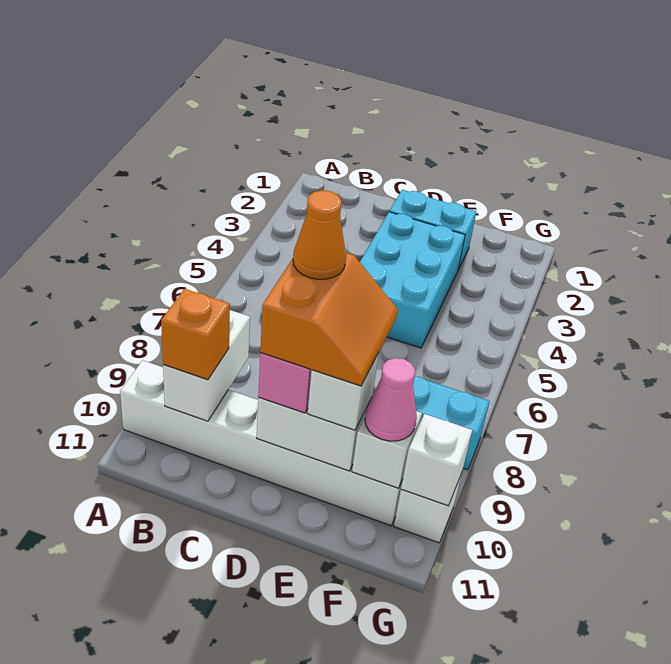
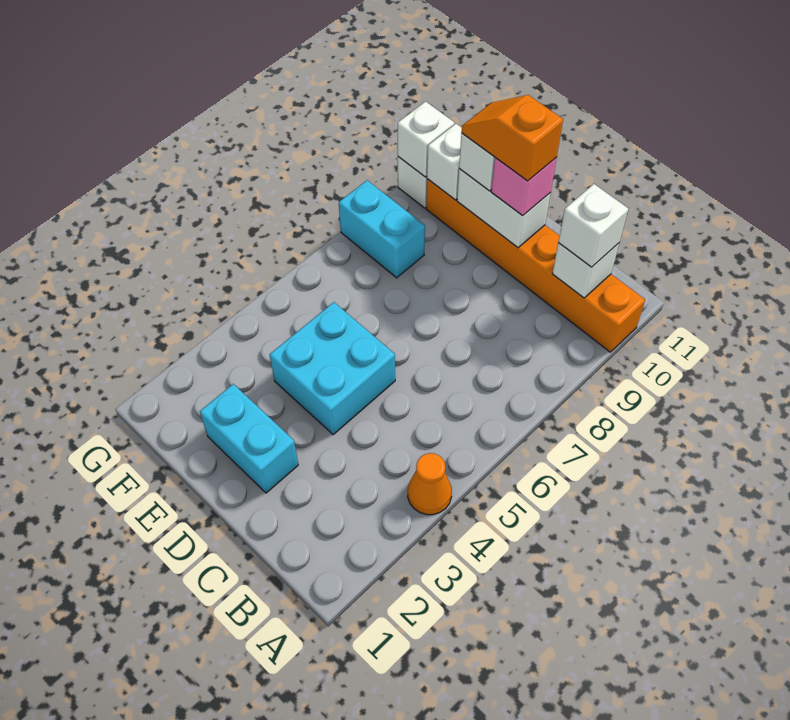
white 1x6 brick [120,360,403,526] -> orange 1x6 brick [426,179,645,352]
white 1x2 brick [163,310,250,421] -> white 1x1 brick [552,243,619,298]
orange 1x1 brick [161,289,230,380] -> white 1x1 brick [558,184,628,267]
cyan 2x3 brick [360,212,465,348] -> cyan 2x2 brick [270,302,395,434]
orange 2x2 slope [260,253,398,386] -> orange 1x2 slope [461,95,563,181]
orange 1x1 cone [293,190,346,279] -> orange 1x1 cone moved to [408,453,452,515]
pink 1x1 cone [365,358,417,441] -> none

